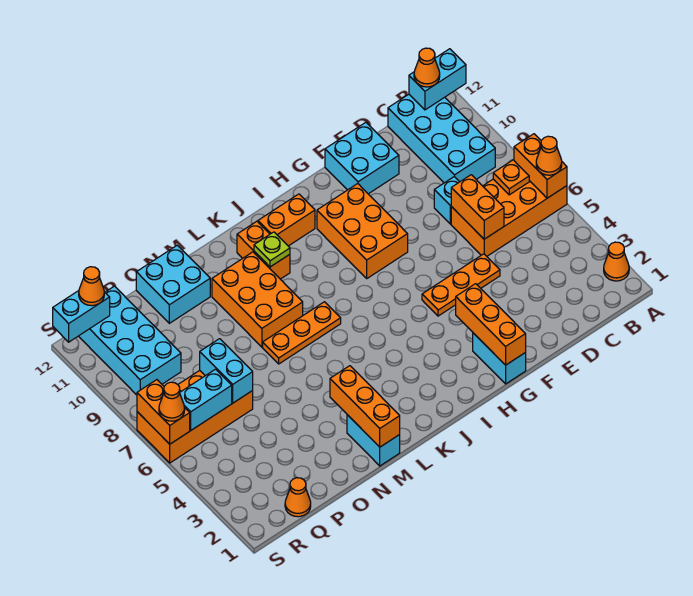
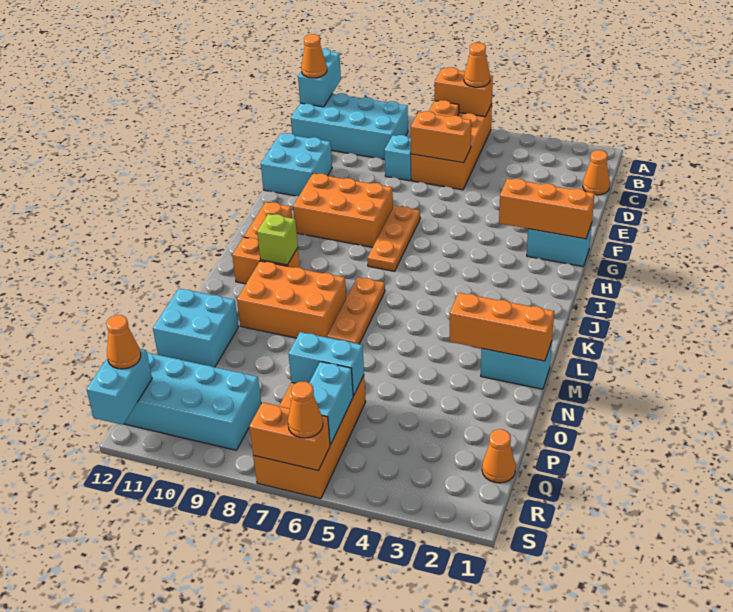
orange 1x1 cone [604,242,629,281] -> orange 1x1 cone moved to [583,150,610,195]
orange 1x3 plate [422,254,500,316] -> orange 1x3 plate moved to [368,206,420,271]
lime 1x1 plate [254,232,290,267] -> lime 1x1 brick [257,214,298,265]

